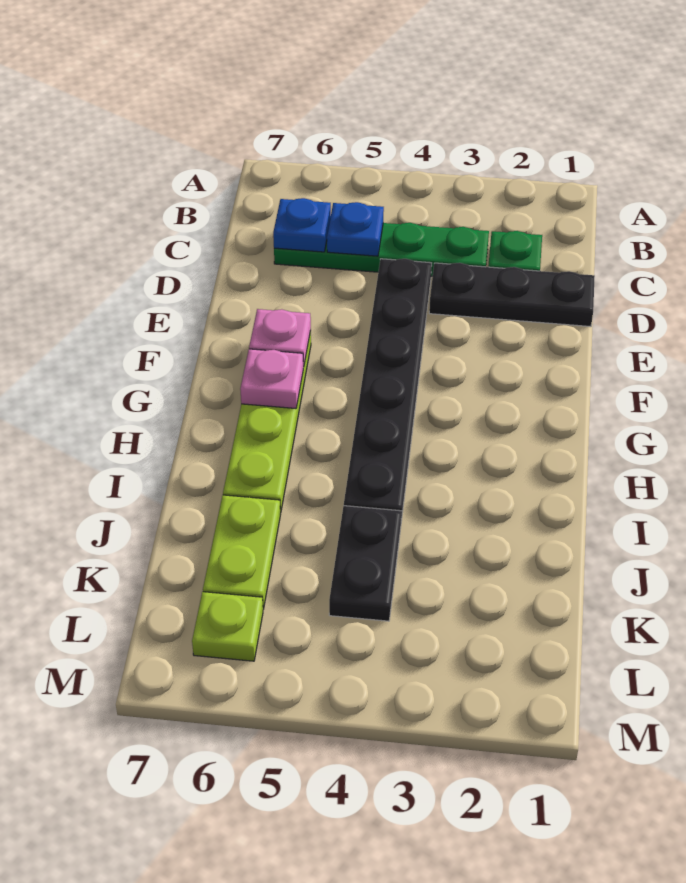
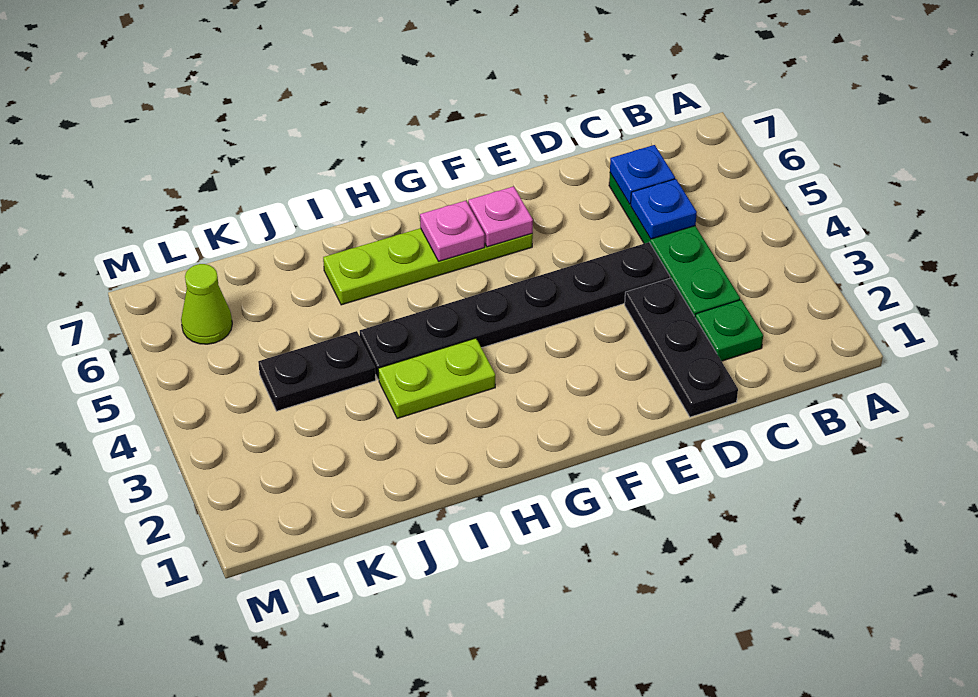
lime 1x2 plate [203,495,280,609] -> lime 1x2 plate moved to [378,338,495,419]
lime 1x1 plate [192,592,263,661] -> lime 1x1 cone [181,264,232,344]

